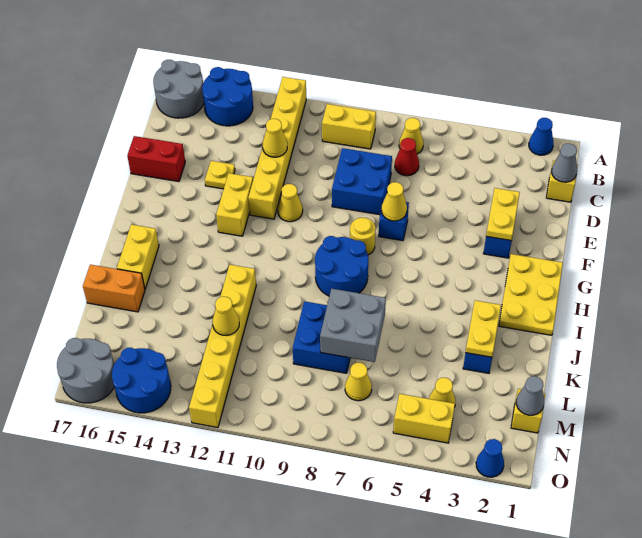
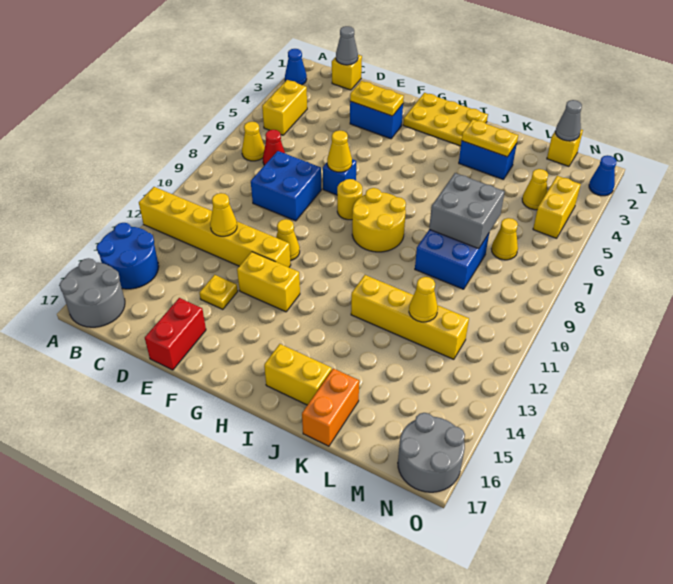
yellow 1x2 brick [322,104,376,149] -> yellow 1x2 brick moved to [262,80,307,135]
blue 2x2 round brick [315,236,368,296] -> yellow 2x2 round brick [352,188,406,252]
yellow 1x6 brick [189,265,256,428] -> yellow 1x4 brick [351,275,469,359]
blue 2x2 round brick [112,348,171,413] -> none

